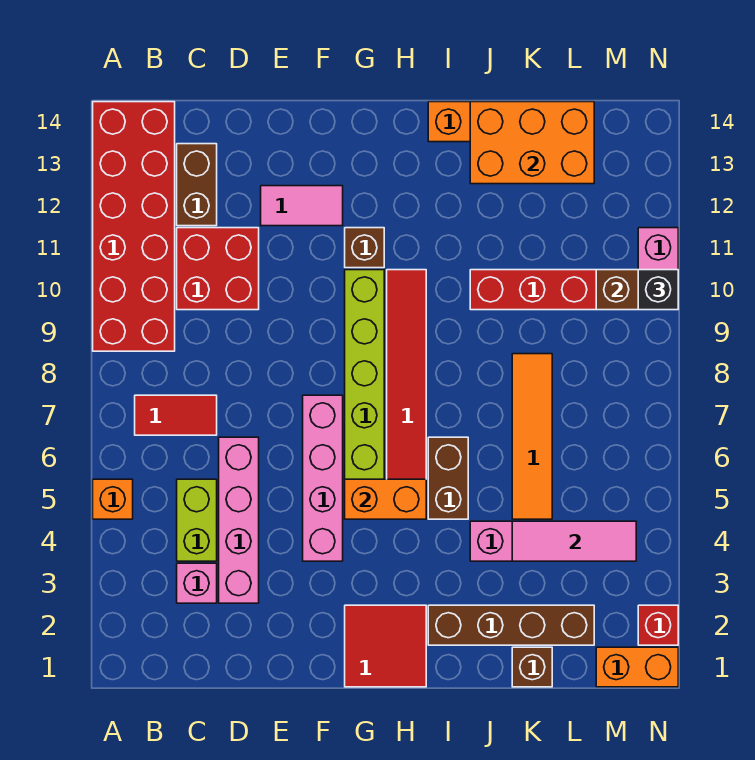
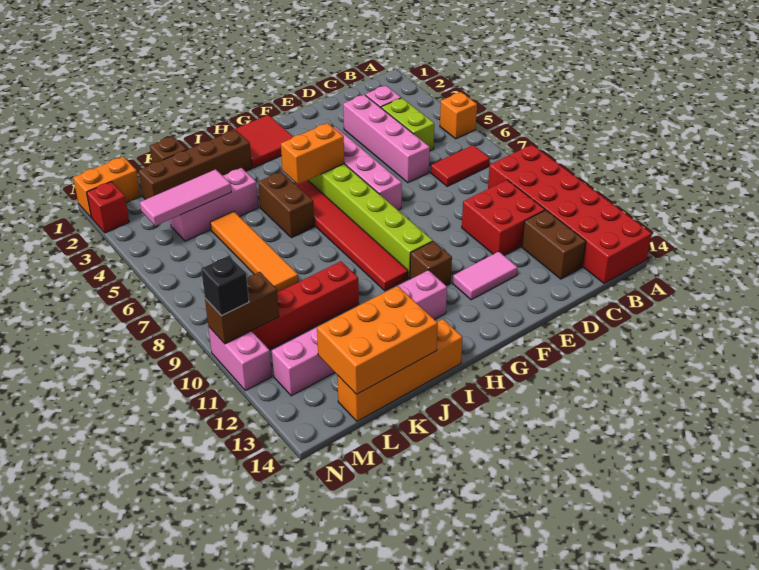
none -> pink 1x6 brick [272,270,447,396]

